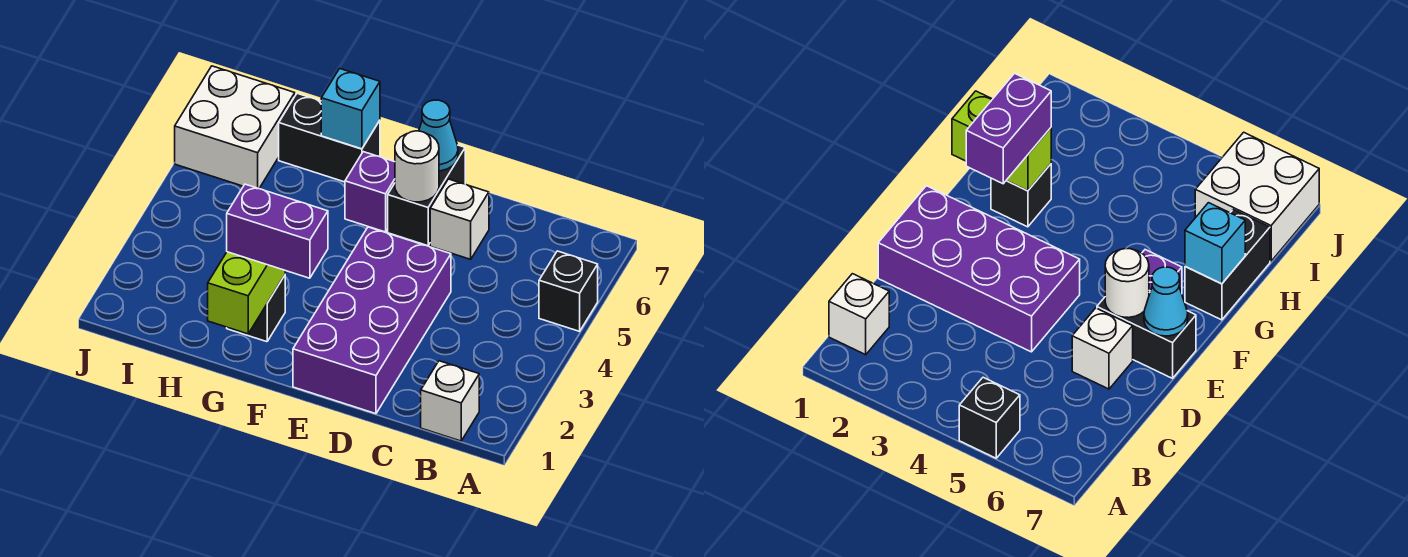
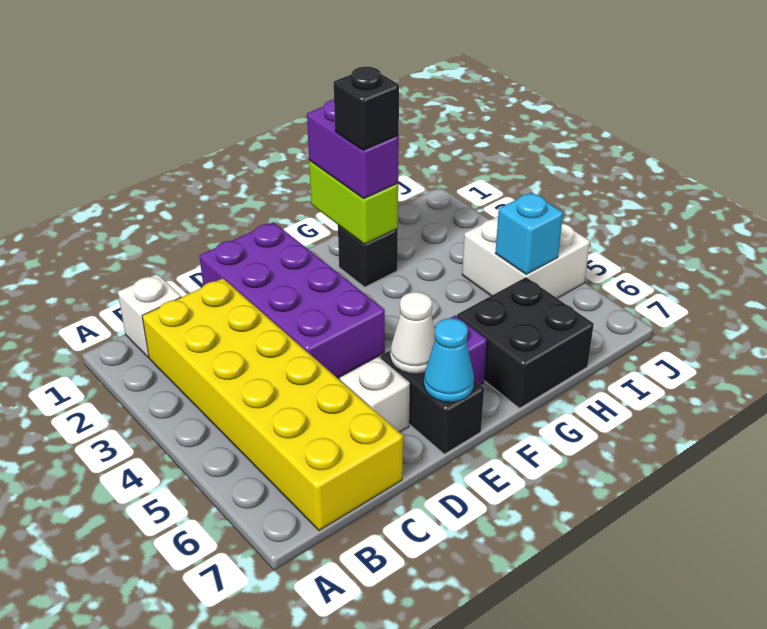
black 1x1 brick [539,251,598,331] -> black 1x1 brick moved to [334,67,399,150]
none -> yellow 2x6 brick [142,278,403,531]
white 1x1 round brick [395,131,439,202] -> white 1x1 cone [390,292,435,374]
purple 1x2 brick [227,184,328,278] -> purple 1x2 brick turned to [307,100,399,199]
black 1x2 brick [279,93,380,182] -> black 2x2 brick [457,277,594,408]
cyan 1x1 brick [321,69,380,149] -> cyan 1x1 brick moved to [495,192,563,274]
white 2x2 brick [175,66,295,189] -> white 2x2 brick moved to [462,216,590,298]

